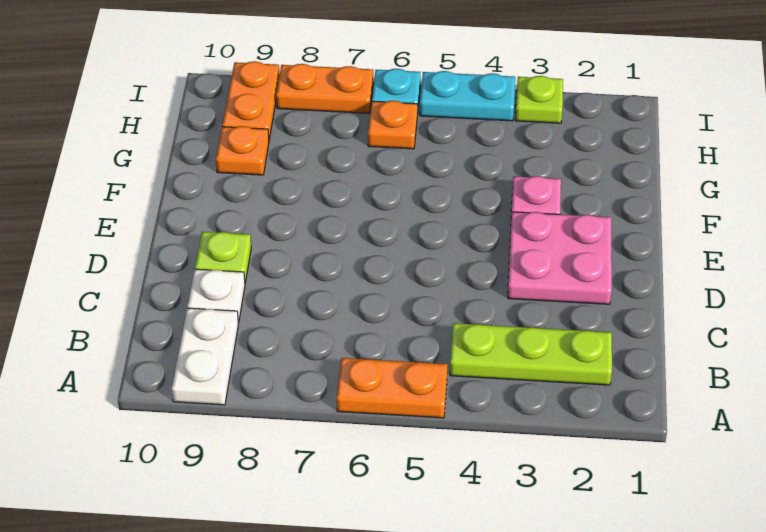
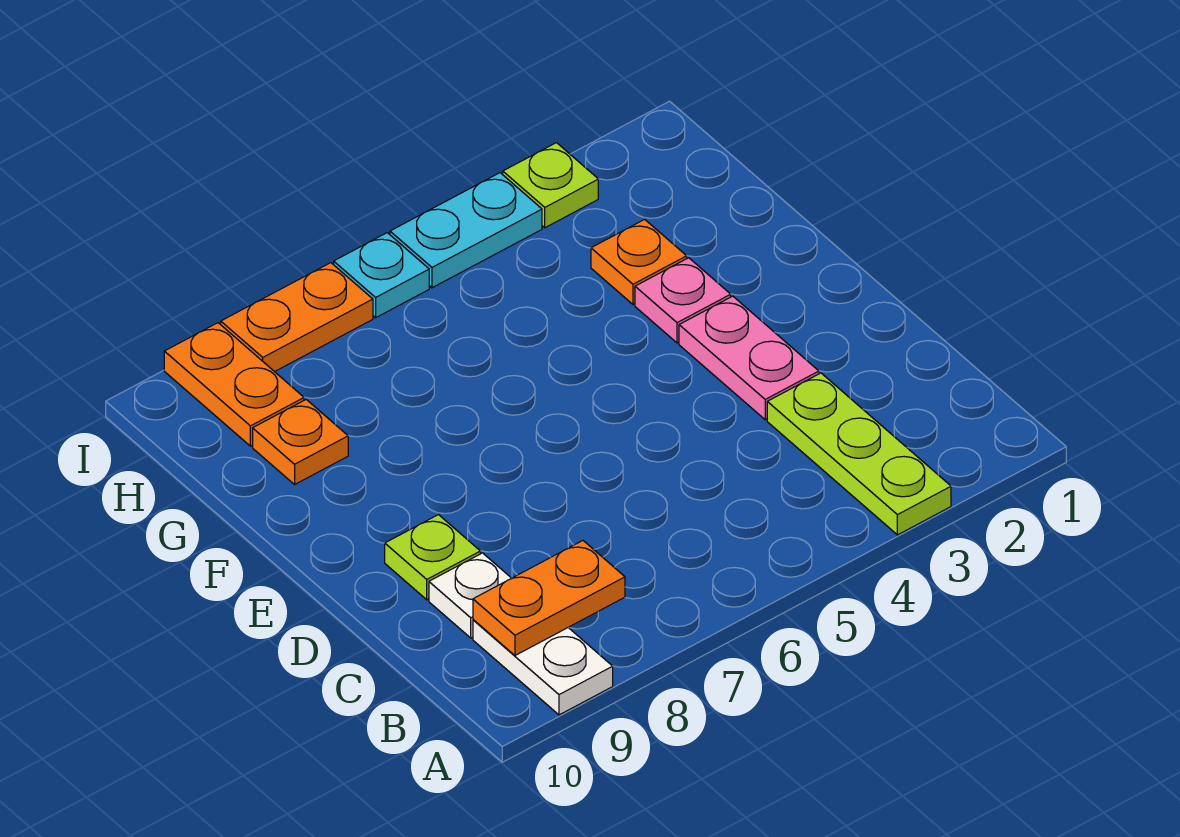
orange 1x2 plate [337,358,448,418] -> orange 1x2 plate moved to [473,541,625,655]
lime 1x3 plate [450,323,612,385] -> lime 1x3 plate turned to [767,373,951,535]
pink 2x2 plate [508,212,612,304] -> pink 1x2 plate [679,296,819,420]
orange 1x1 plate [368,101,417,149] -> orange 1x1 plate moved to [591,219,687,304]

